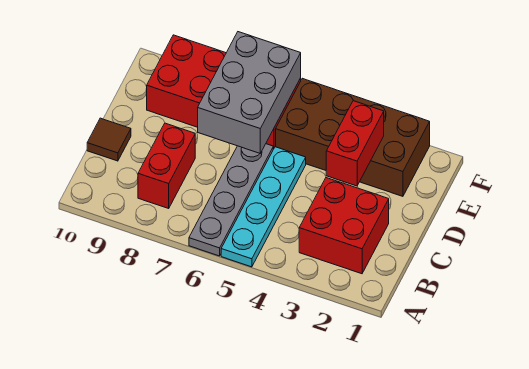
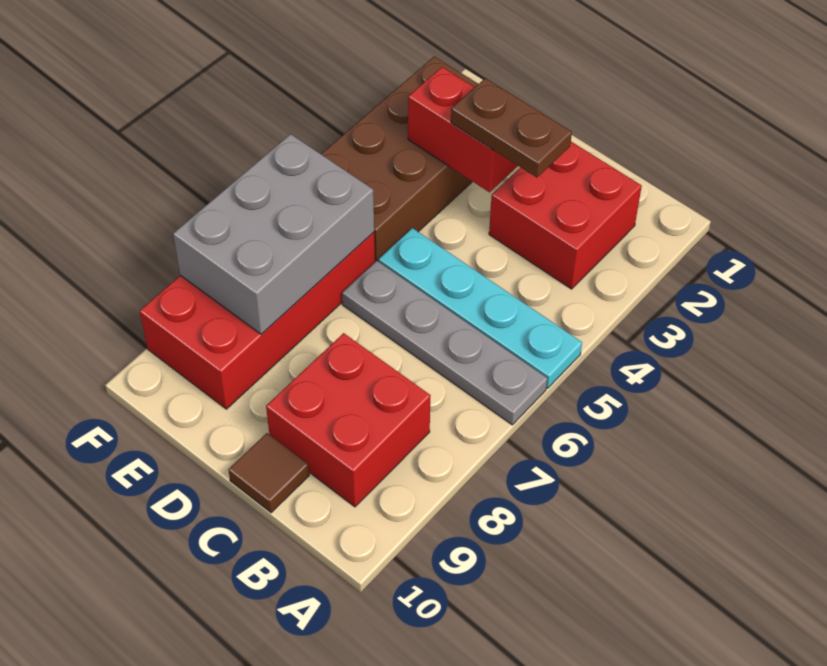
red 1x2 brick [138,123,195,208] -> red 2x2 brick [266,333,431,507]
none -> brown 1x2 plate [451,78,572,178]
grey 2x3 brick [198,32,301,153] -> grey 2x3 brick turned to [173,134,374,334]

